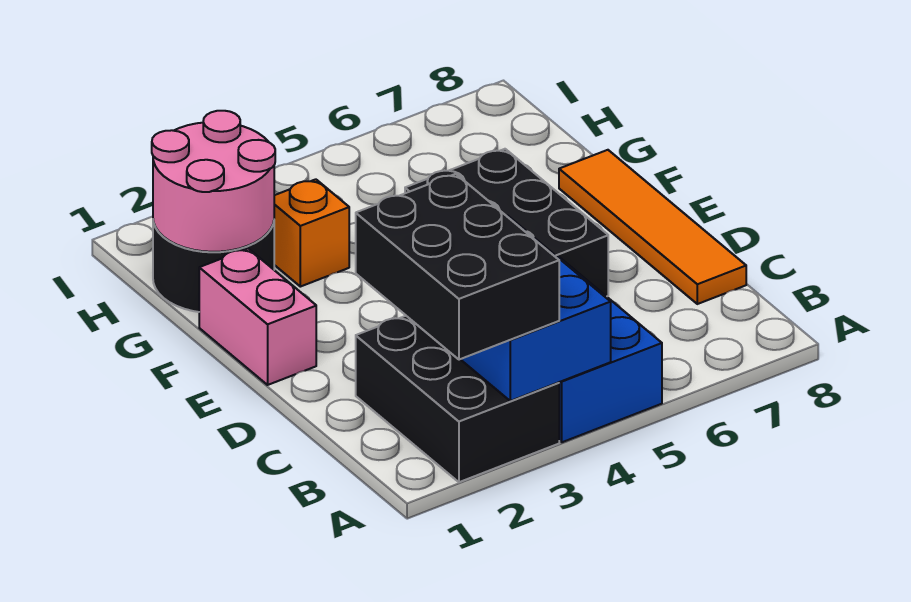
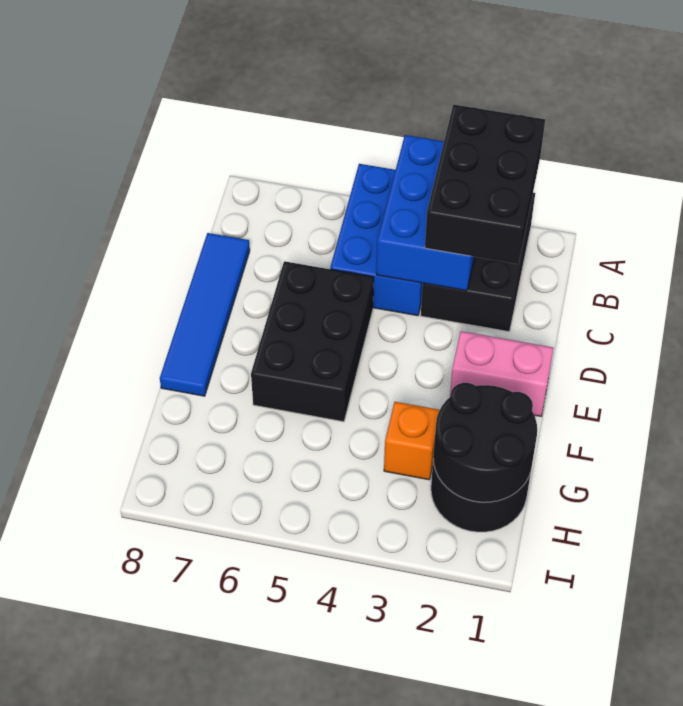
orange 1x4 tile [559,150,746,304] -> blue 1x4 tile [160,233,250,396]
pink 1x2 brick [199,249,316,385] -> pink 1x2 brick turned to [450,331,554,416]
pink 2x2 round brick [152,111,275,252] -> black 2x2 round brick [433,383,537,502]

